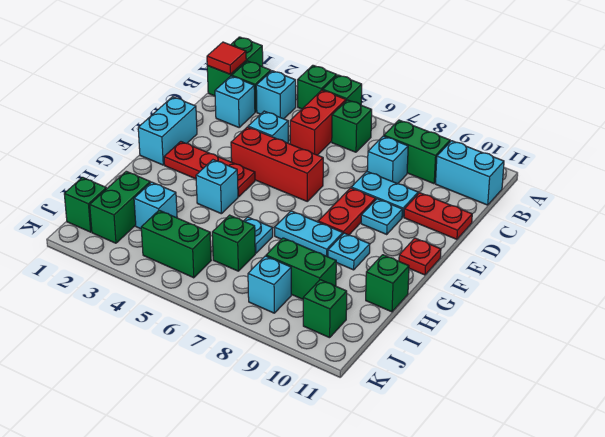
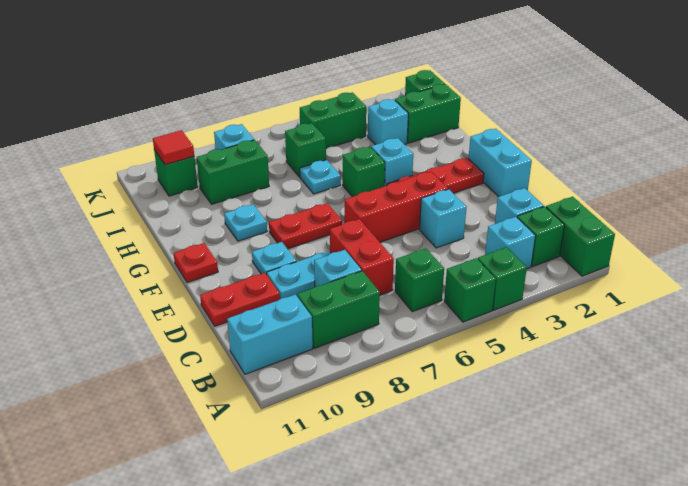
red 1x1 tile [207,42,246,74] -> red 1x1 tile moved to [153,130,194,165]
red 1x2 brick [290,90,346,155] -> red 1x2 brick moved to [330,219,394,295]
red 1x2 plate [318,188,376,235] -> red 1x2 plate turned to [269,203,342,249]
cyan 1x2 plate [275,211,343,257] -> none
green 1x1 brick [366,255,409,312] -> green 1x1 brick moved to [343,147,385,197]
green 1x2 brick [90,171,150,243] -> green 1x2 brick turned to [395,84,461,143]

